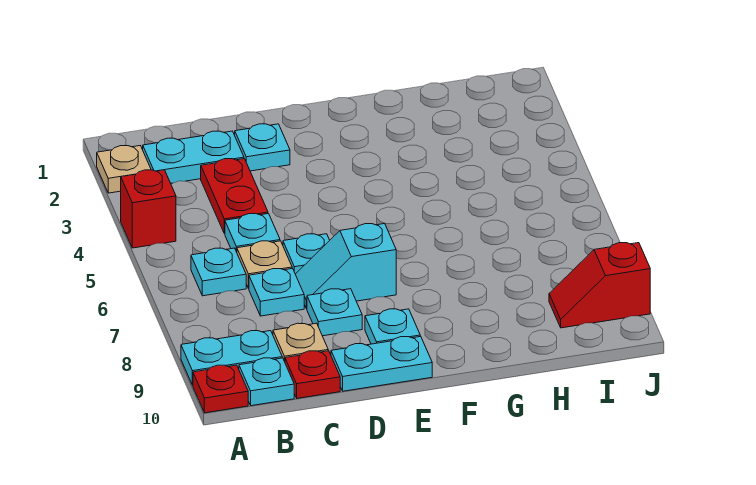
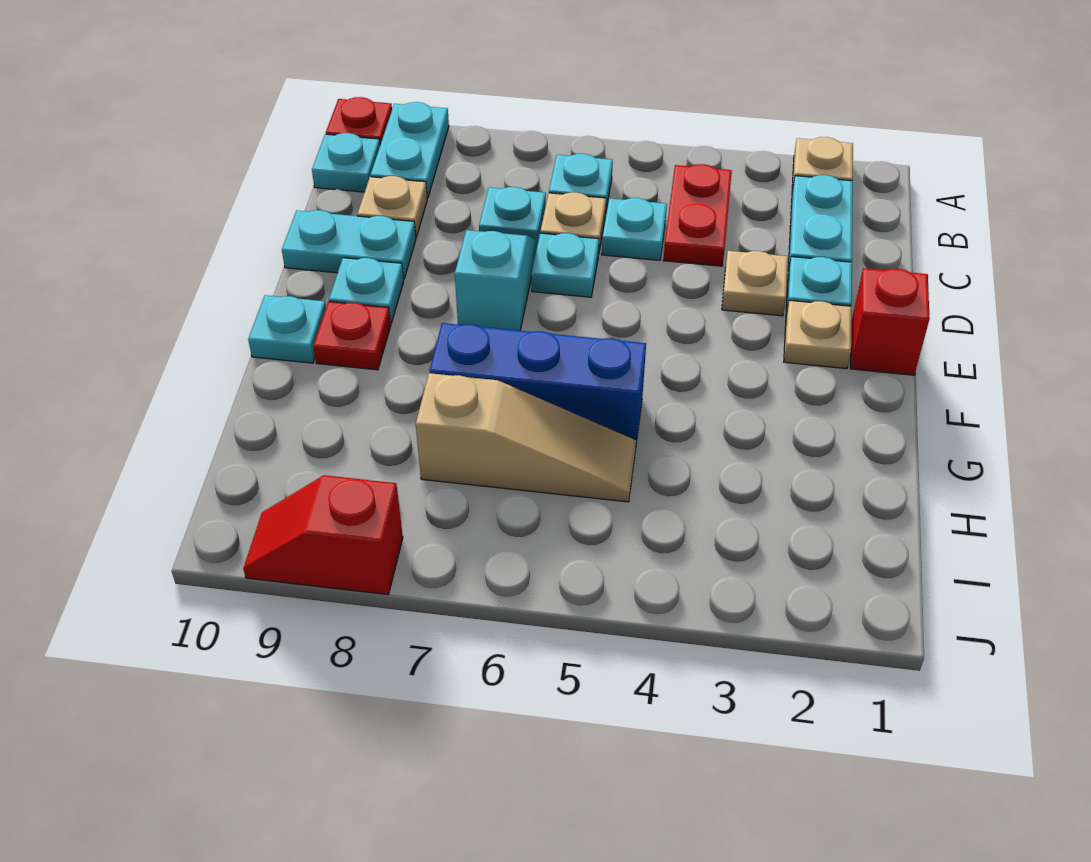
red 1x1 brick [121,170,176,248] -> red 1x1 brick moved to [850,268,930,375]
red 1x2 plate [201,159,268,234] -> red 1x2 plate turned to [663,164,732,266]
red 1x1 plate [285,351,340,398] -> red 1x1 plate moved to [313,302,391,370]
none -> tan 1x1 plate [722,251,788,316]
cyan 1x1 plate [307,289,362,336] -> cyan 1x1 plate moved to [248,295,326,363]
cyan 1x2 plate [331,336,432,391] -> cyan 1x2 plate turned to [282,210,416,279]
none -> tan 1x1 plate [784,300,852,369]
none -> blue 1x3 brick [429,323,646,443]
none -> tan 1x3 slope [416,373,636,502]
red 1x2 slope [549,243,650,328] -> red 1x2 slope turned to [243,475,403,595]

